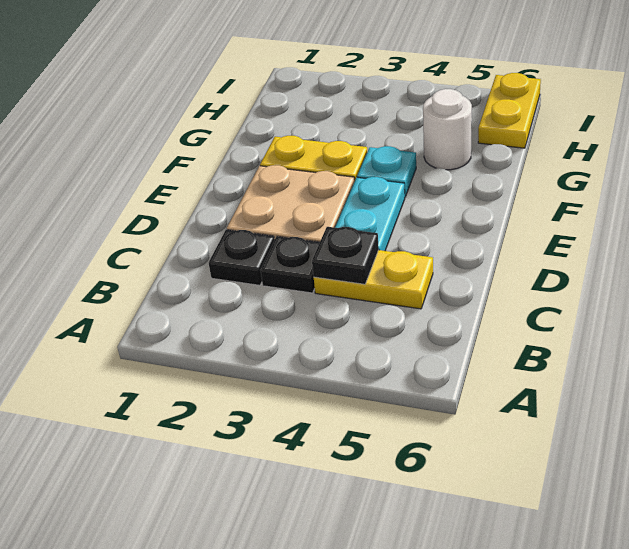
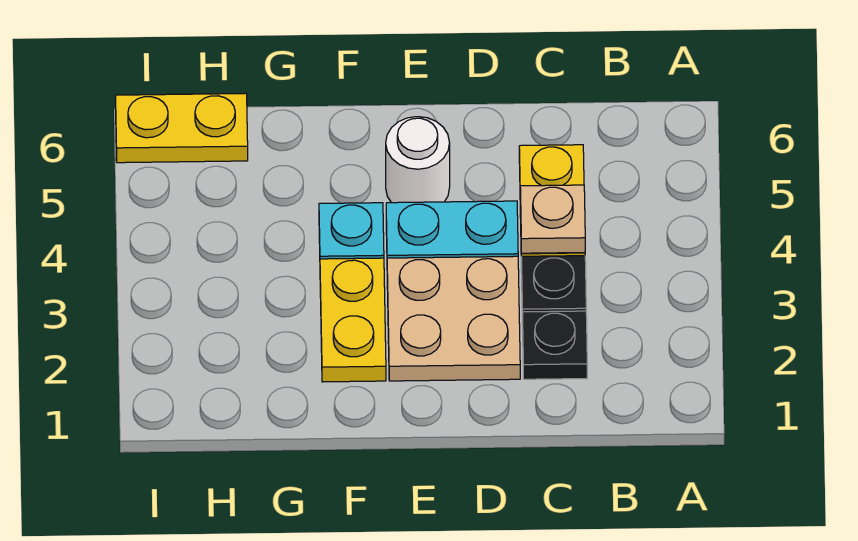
black 1x1 plate [312,227,379,284] -> tan 1x1 plate [520,185,585,253]
white 1x1 round brick [423,89,472,170] -> white 1x1 round brick moved to [386,117,450,203]

